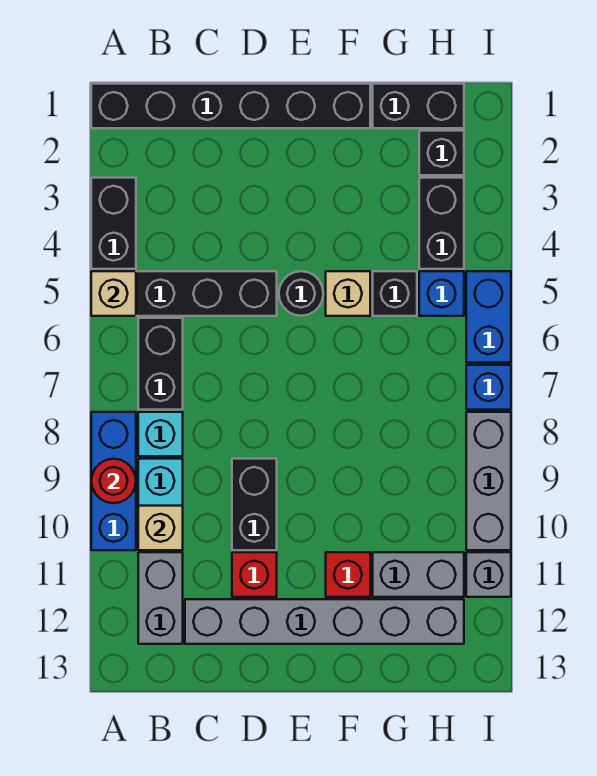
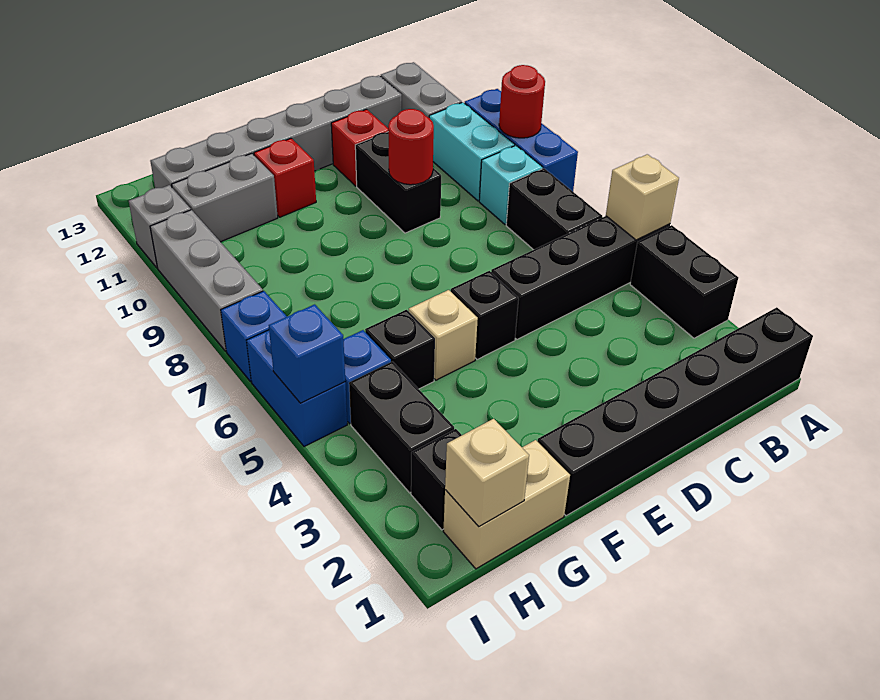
tan 1x1 brick [138,506,183,550] -> tan 1x1 brick moved to [445,419,529,527]
none -> red 1x1 round brick [388,109,434,185]
black 1x1 round brick [279,271,323,316] -> black 1x1 brick [451,271,519,360]
black 1x2 brick [373,84,464,128] -> tan 1x2 brick [443,440,570,569]
none -> blue 1x1 brick [269,304,345,403]

